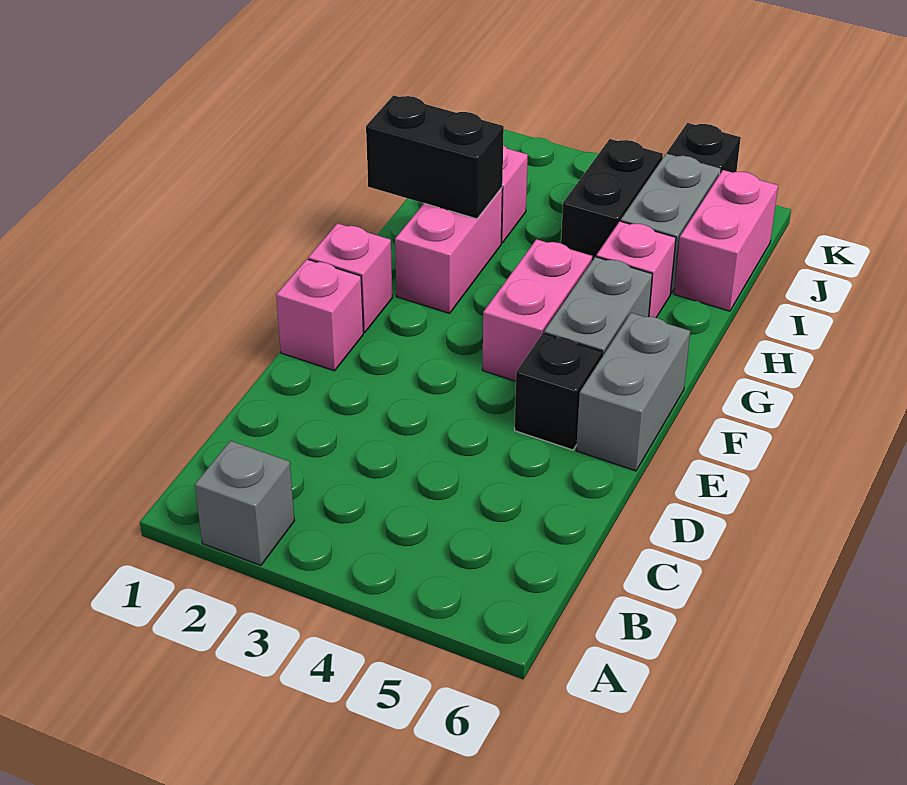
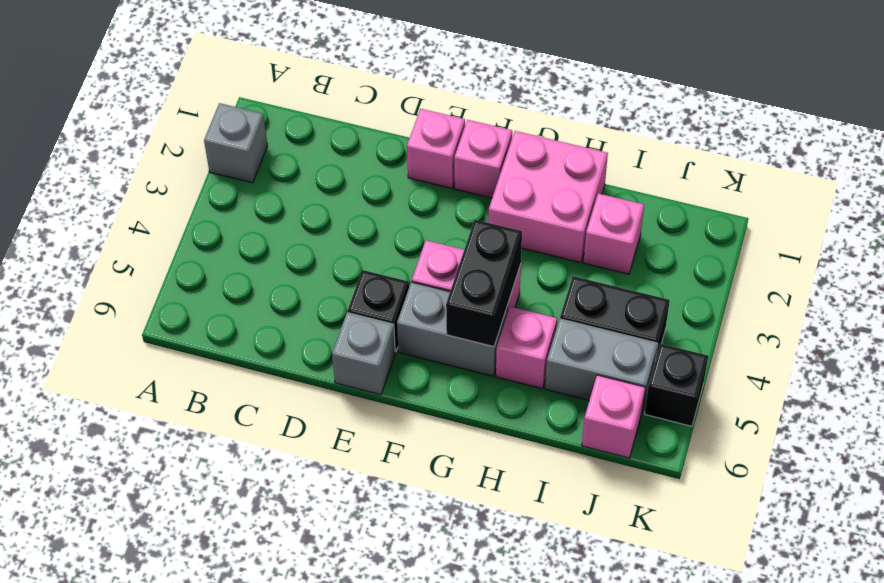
grey 1x2 brick [576,313,690,471] -> grey 1x1 brick [332,312,395,395]
pink 1x2 brick [395,188,502,313] -> pink 2x2 brick [488,131,608,263]
black 1x2 brick [366,95,504,219] -> black 1x2 brick moved to [446,220,522,347]
pink 1x2 brick [674,170,778,311] -> pink 1x1 brick [582,375,645,458]

